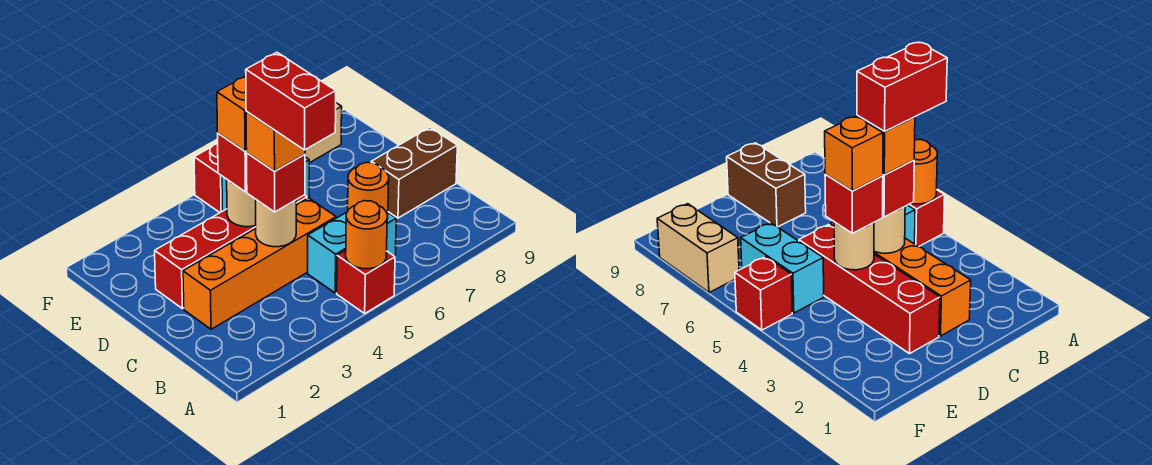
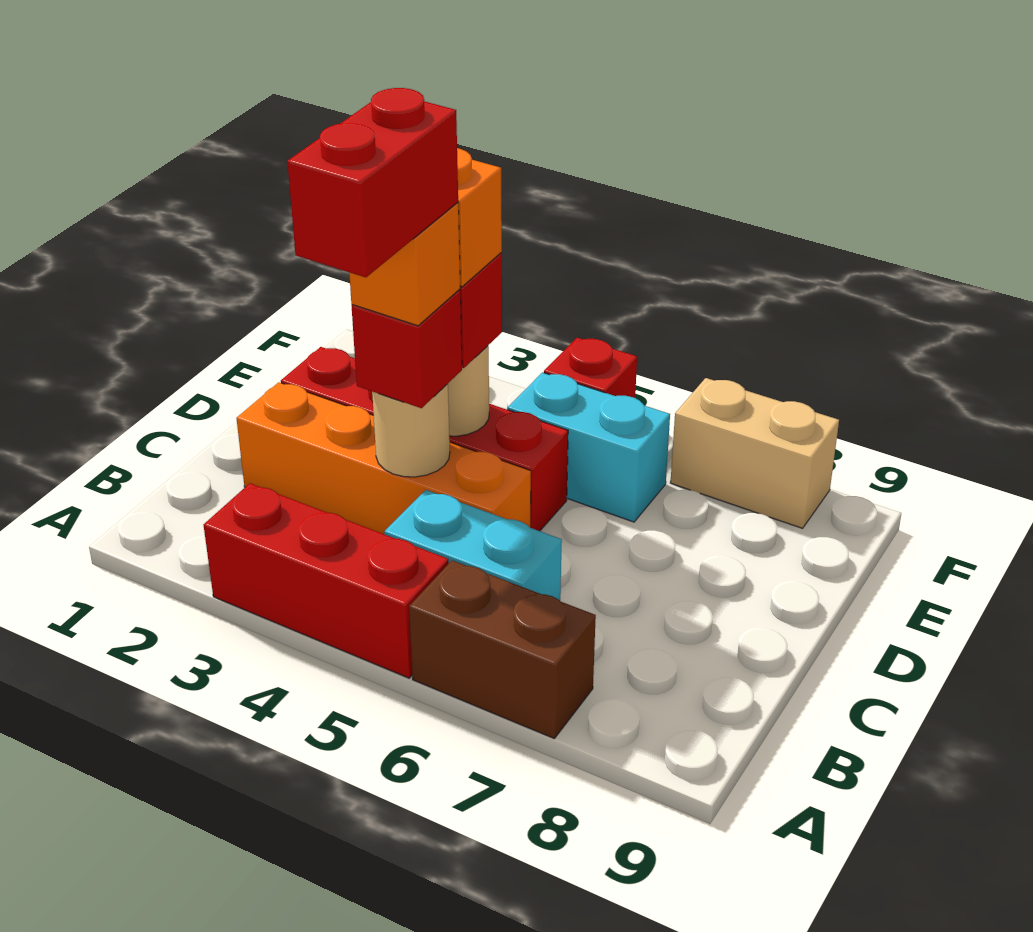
red 1x1 brick [337,250,395,313] -> red 1x3 brick [204,483,449,678]
orange 1x1 round brick [346,201,387,269] -> none
orange 1x1 round brick [348,163,389,219] -> none
brown 1x2 brick [371,127,457,218] -> brown 1x2 brick moved to [409,560,596,738]

